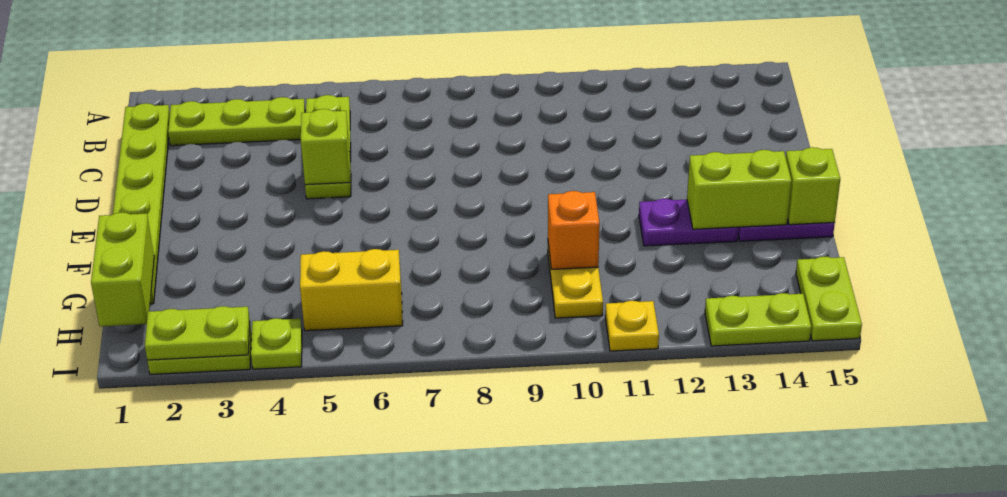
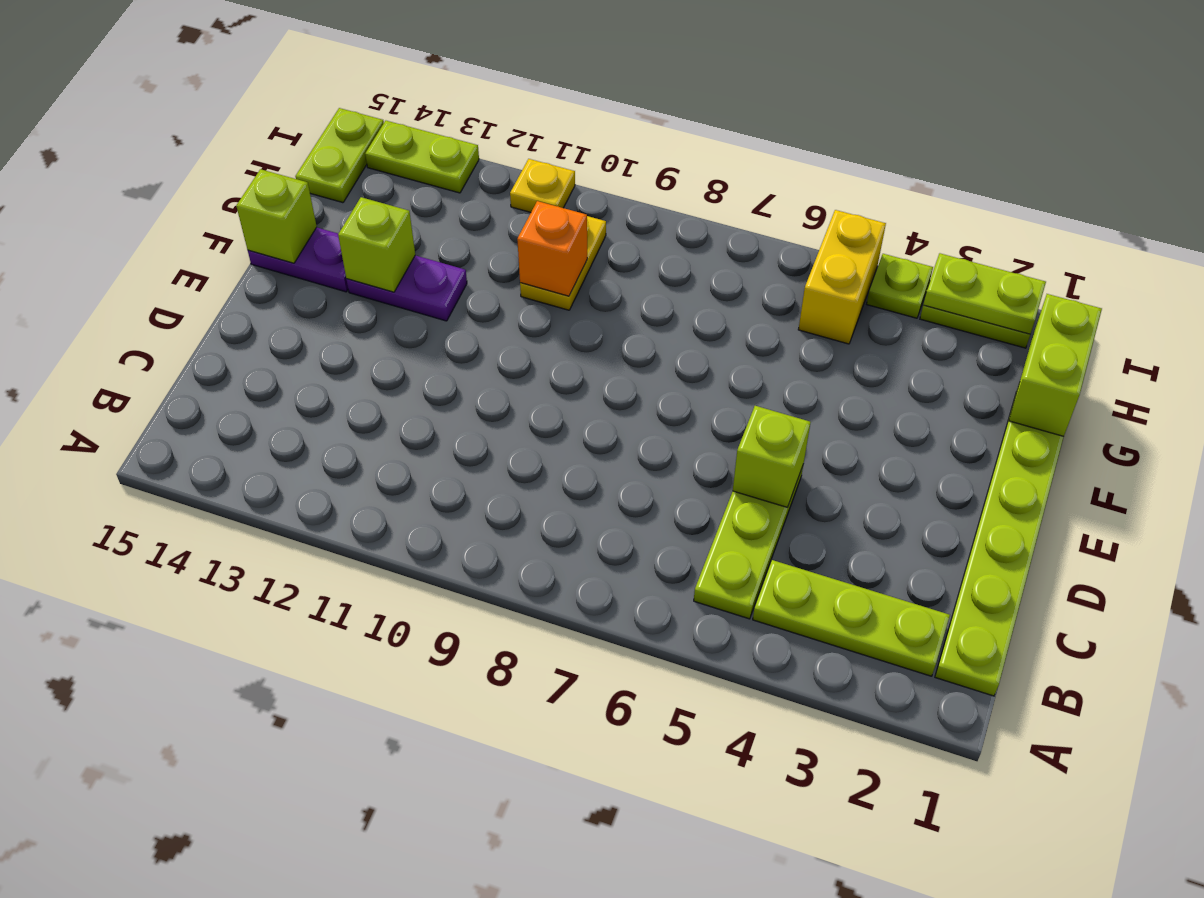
lime 1x2 brick [687,150,792,229] -> lime 1x1 brick [338,197,415,292]
yellow 1x2 brick [300,249,403,331] -> yellow 1x2 brick turned to [798,210,886,344]

